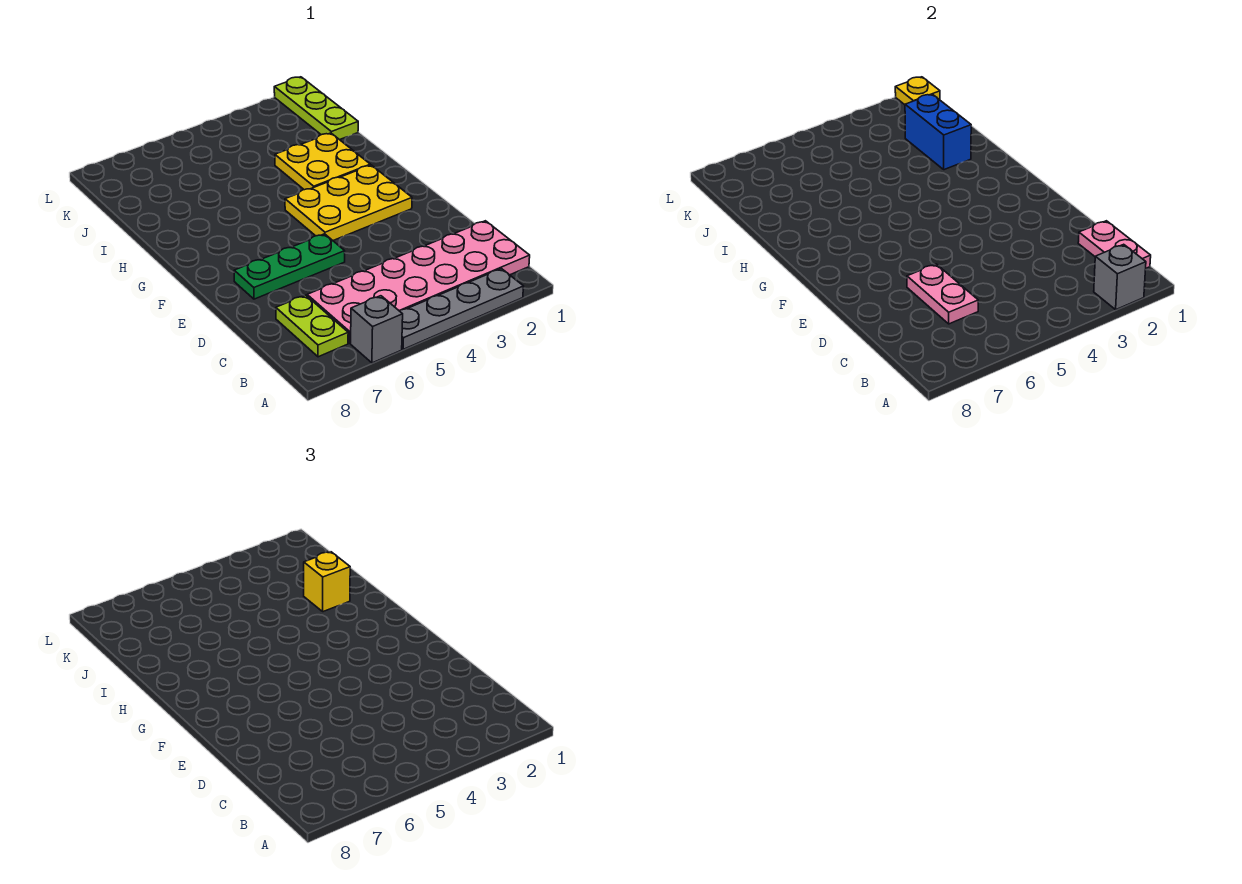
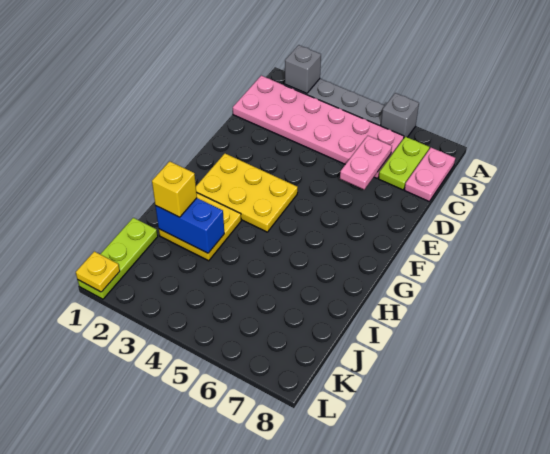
pink 1x2 plate [1078,221,1151,268] -> pink 1x2 plate moved to [404,148,455,201]
green 1x3 plate [234,234,345,299] -> none
blue 1x2 brick [905,94,971,170] -> blue 1x2 brick turned to [155,198,224,253]

